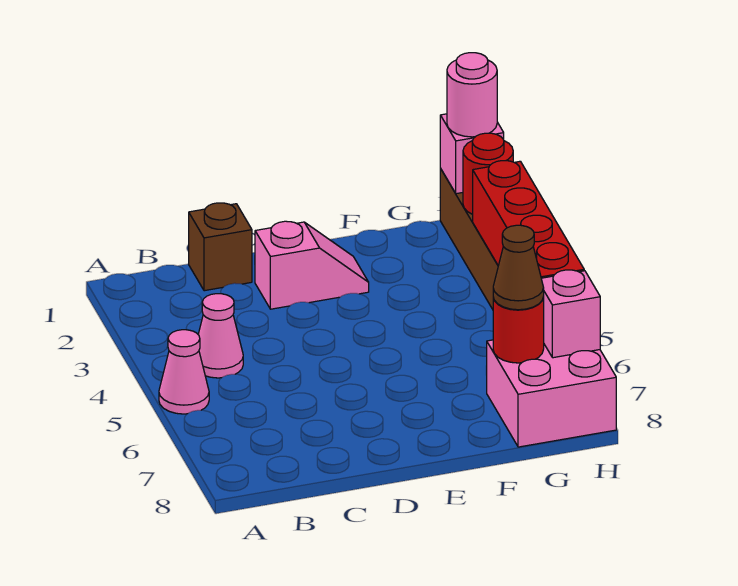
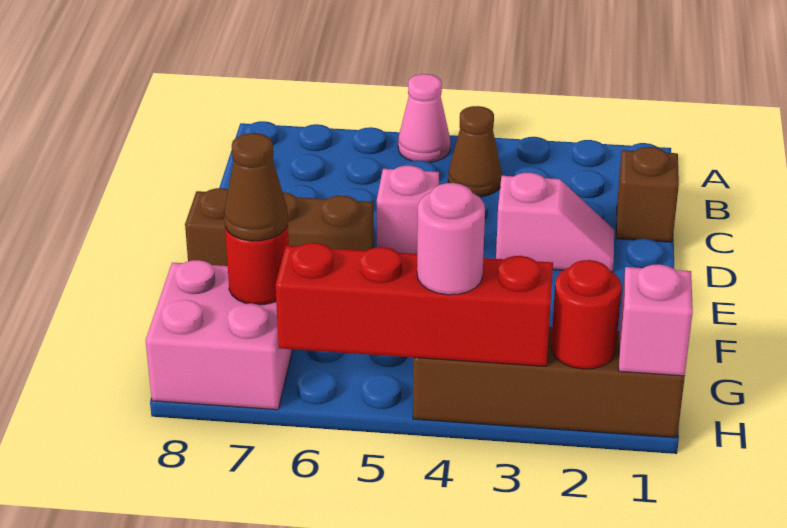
pink 1x1 cone [198,294,243,378] -> brown 1x1 cone [448,106,502,197]
pink 1x2 slope [255,221,369,309] -> pink 1x2 slope turned to [496,173,614,272]
none -> brown 1x3 brick [185,188,374,266]
pink 1x1 round brick [447,53,497,137] -> pink 1x1 round brick moved to [417,183,485,295]
pink 1x1 brick [541,270,600,358] -> pink 1x1 brick moved to [377,165,439,254]

